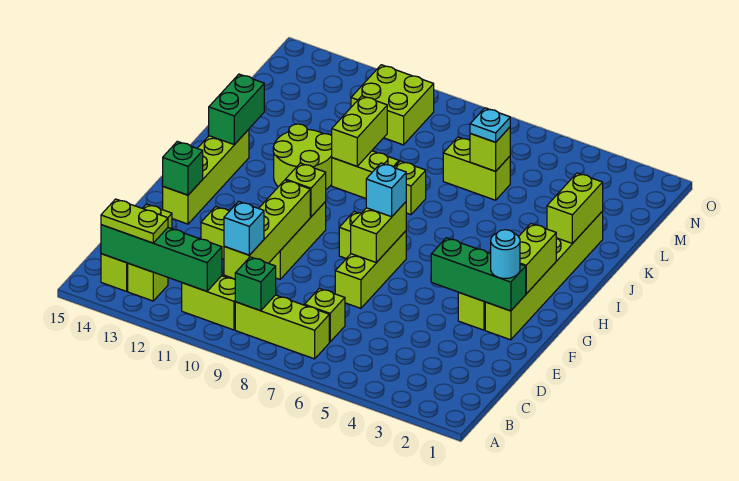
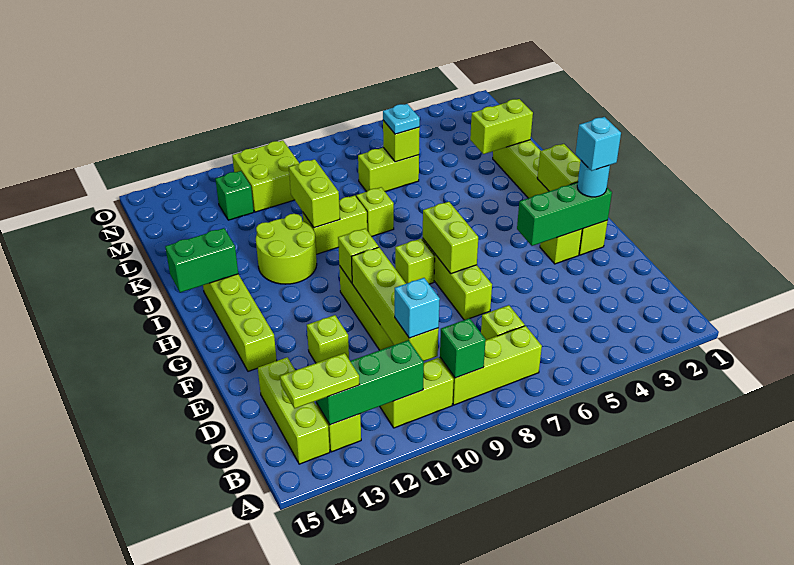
green 1x4 brick [101,225,222,291] -> green 1x3 brick [316,340,424,425]
green 1x1 brick [163,141,203,195] -> green 1x1 brick moved to [216,171,254,220]
cyan 1x1 brick [366,163,406,217] -> cyan 1x1 brick moved to [575,117,621,171]
green 1x2 brick [209,74,264,145] -> green 1x2 brick turned to [165,228,238,293]
lime 1x2 brick [547,173,603,244] -> lime 1x2 brick turned to [470,99,533,154]

